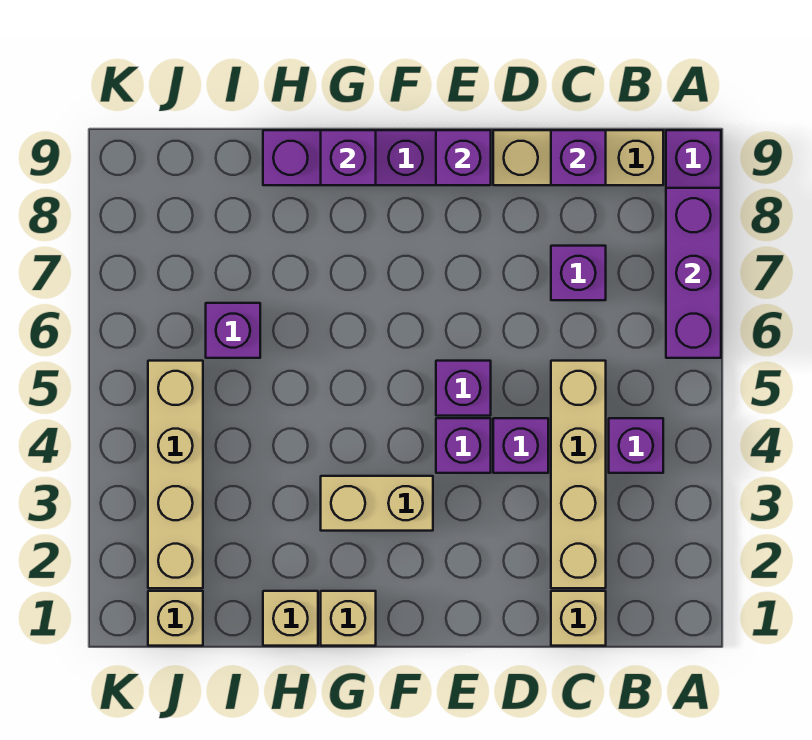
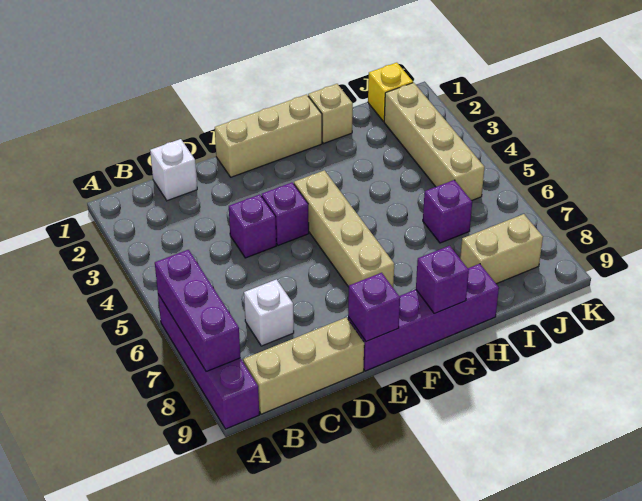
purple 1x1 brick [609,418,663,473] -> none
tan 1x1 brick [551,591,606,646] -> white 1x1 brick [150,139,197,201]
tan 1x4 brick [551,361,606,588] -> tan 1x4 brick moved to [294,170,394,287]
purple 1x1 brick [551,246,606,300] -> white 1x1 brick [244,279,294,346]
purple 1x1 brick [551,130,606,185] -> none
purple 1x1 brick [436,361,491,416] -> none
tan 1x2 brick [321,476,433,531] -> tan 1x2 brick moved to [460,214,543,284]
tan 1x1 brick [321,591,376,646] -> tan 1x3 brick [215,94,322,177]
tan 1x1 brick [148,591,203,646] -> yellow 1x1 brick [368,63,413,122]

